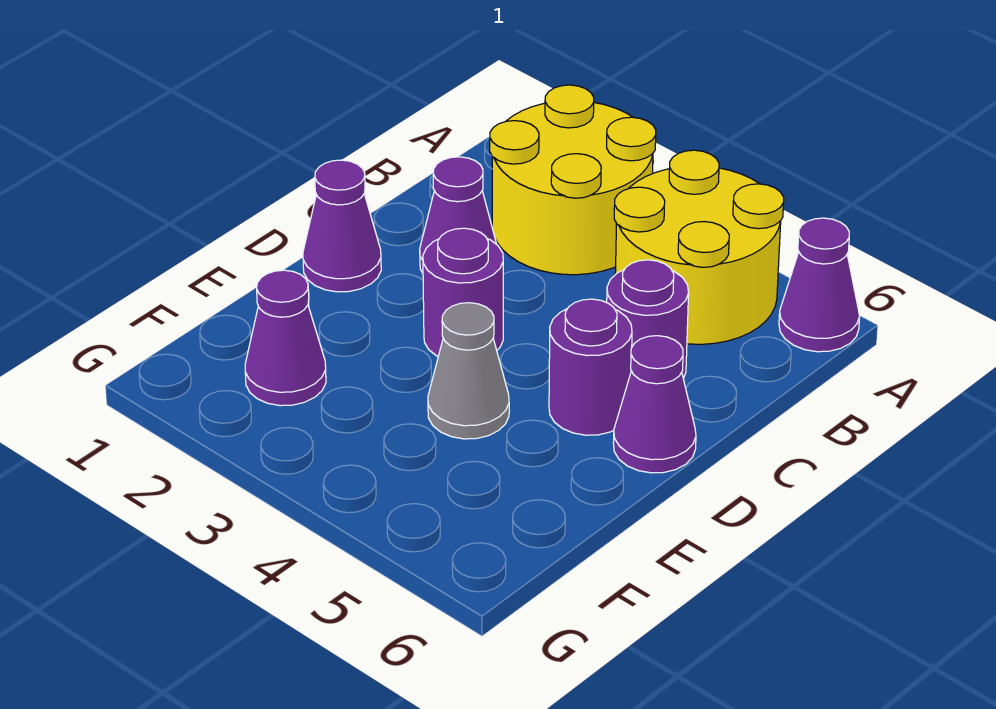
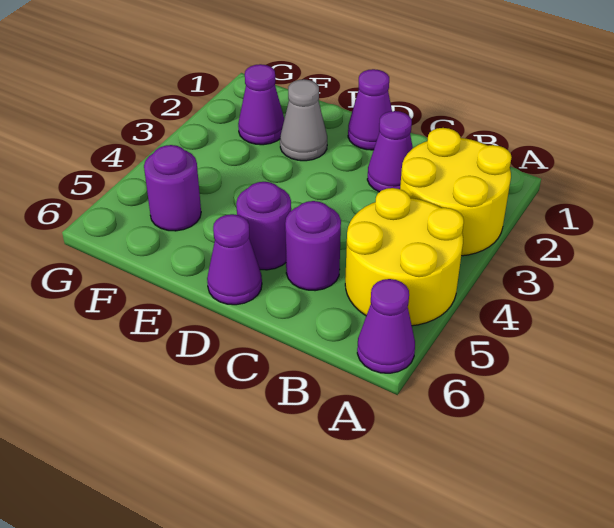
purple 1x1 round brick [423,228,503,356] -> purple 1x1 round brick moved to [144,145,201,231]
grey 1x1 cone [428,303,509,439] -> grey 1x1 cone moved to [280,79,327,161]

